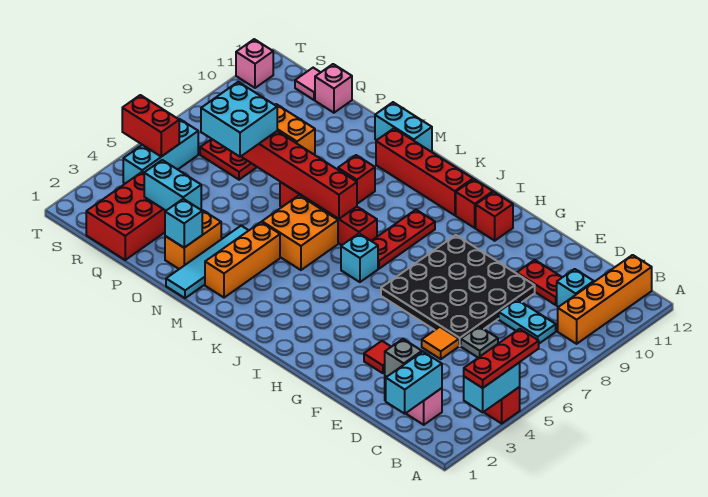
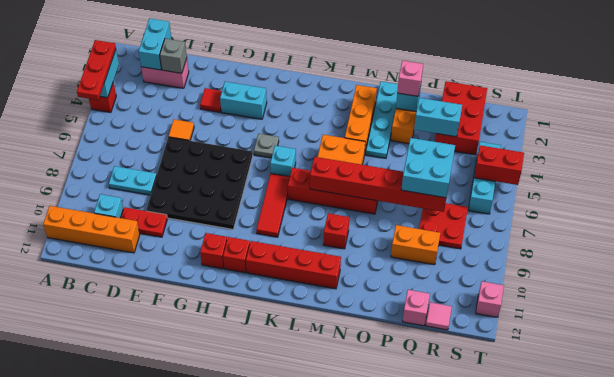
orange 1x4 brick [558,255,652,344] -> orange 1x4 brick turned to [43,206,140,253]
grey 1x1 plate [461,326,498,358] -> grey 1x1 plate moved to [254,134,279,158]
red 1x3 plate [372,210,435,269] -> red 1x3 tile [256,173,290,237]
cyan 1x2 brick [375,102,432,151] -> cyan 1x2 brick moved to [220,82,267,119]
cyan 1x4 tile [166,226,249,298] -> cyan 1x4 plate [366,81,398,158]
none -> pink 1x1 brick [397,61,423,96]

